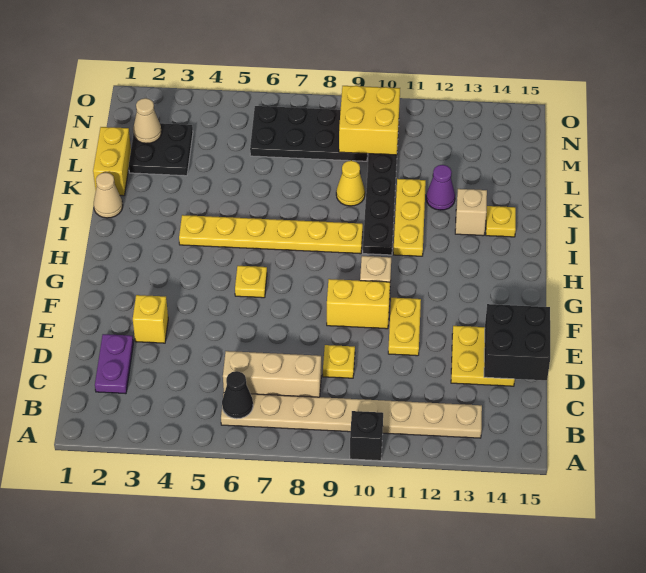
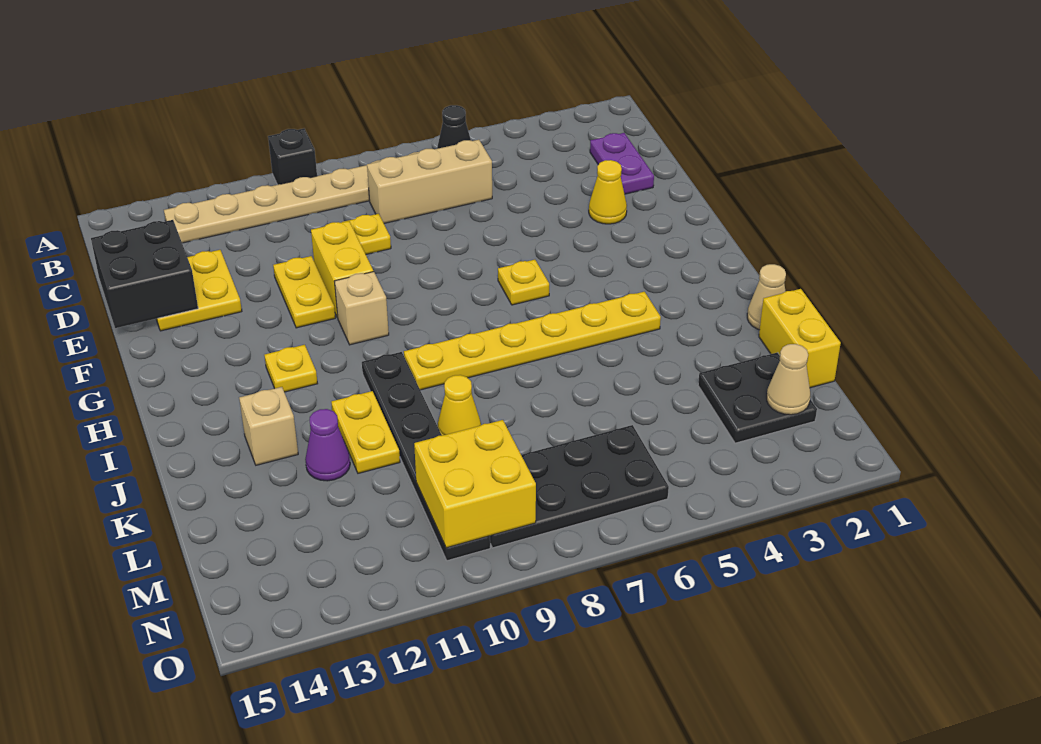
yellow 1x1 brick [133,295,168,343] -> yellow 1x1 cone [589,160,627,224]
yellow 1x2 brick [327,279,390,329] -> yellow 1x2 brick turned to [311,221,373,318]
yellow 1x3 plate [393,179,426,256] -> yellow 1x2 plate [331,391,400,473]
yellow 1x1 plate [486,206,516,237] -> yellow 1x1 plate moved to [264,345,318,392]

